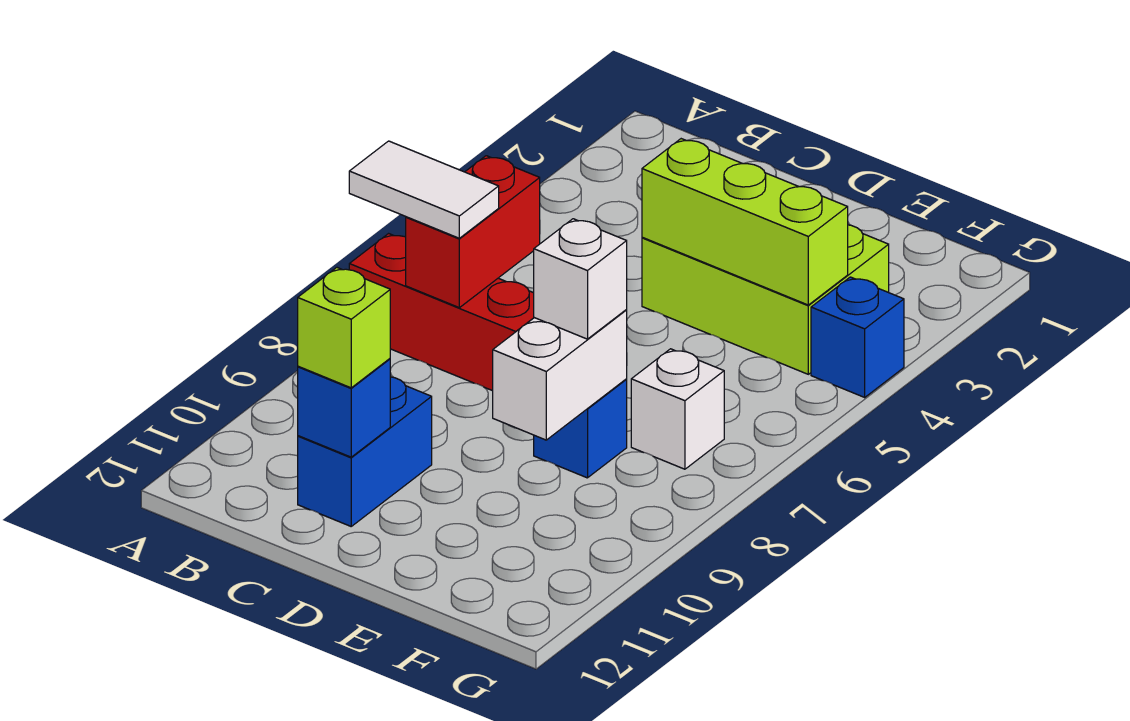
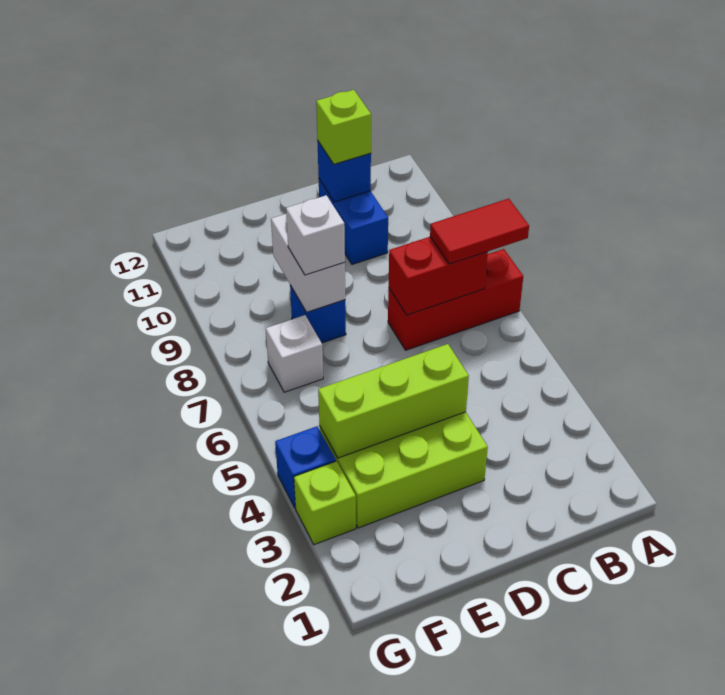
white 1x2 tile [349,141,499,238] -> red 1x2 tile [430,199,529,264]
red 1x2 brick [406,156,540,308] -> red 1x2 brick turned to [389,237,488,315]
none -> lime 1x1 brick [294,461,356,545]

